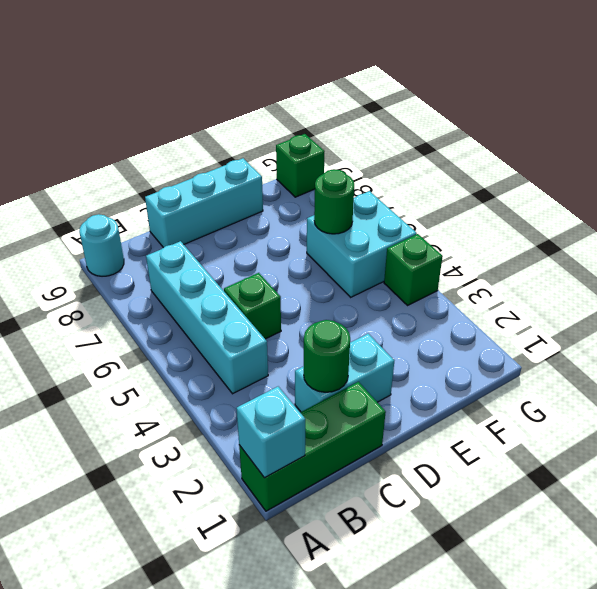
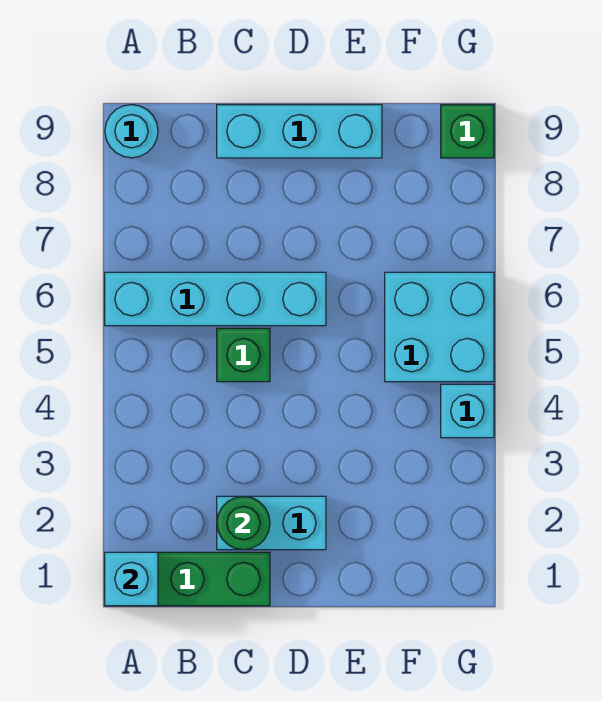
cyan 1x4 brick [146,241,268,394] -> cyan 1x4 brick turned to [105,272,326,326]
green 1x1 round brick [314,169,354,234] -> none
green 1x1 brick [384,234,443,305] -> cyan 1x1 brick [441,384,494,438]

